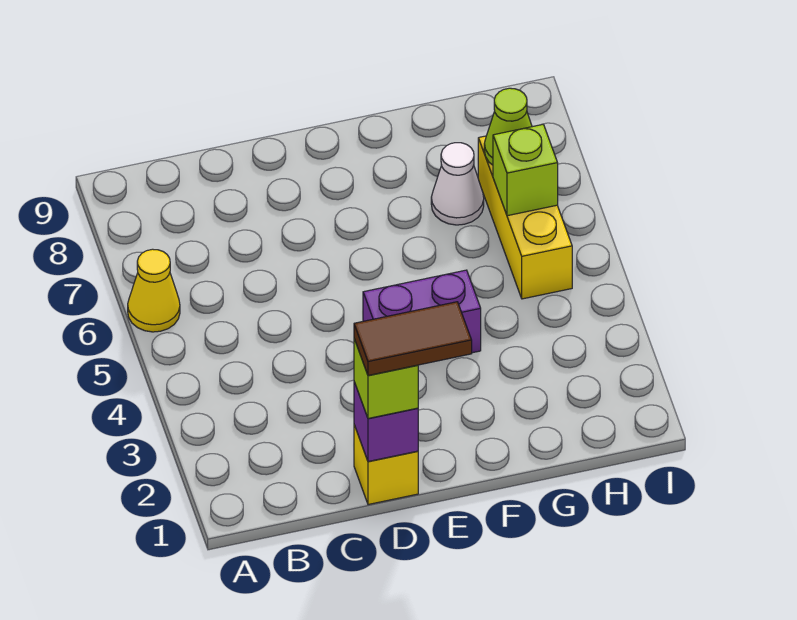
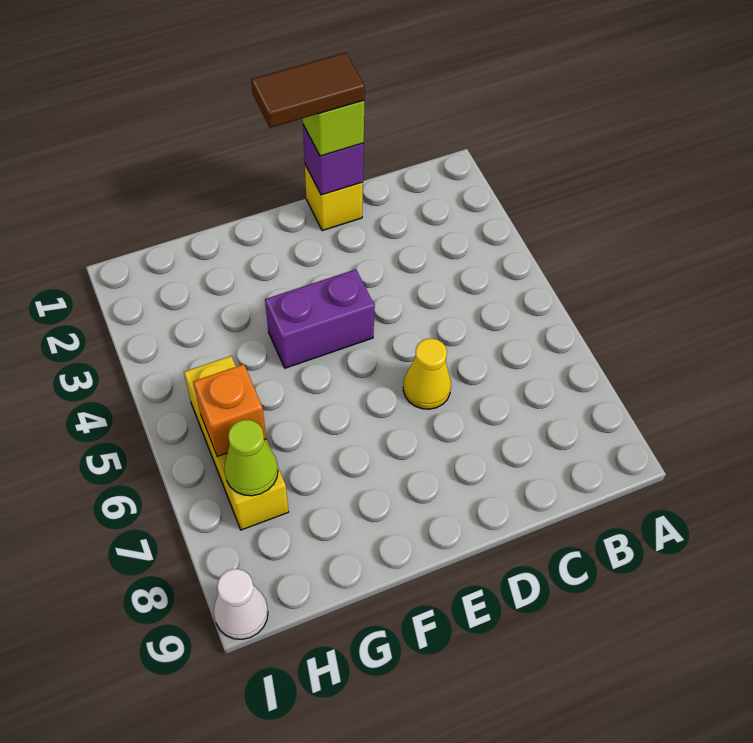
yellow 1x1 cone [128,249,180,332] -> yellow 1x1 cone moved to [403,338,451,409]
white 1x1 cone [431,143,484,225] -> white 1x1 cone moved to [214,569,268,639]
lime 1x1 brick [493,125,558,216] -> orange 1x1 brick [193,364,266,457]

